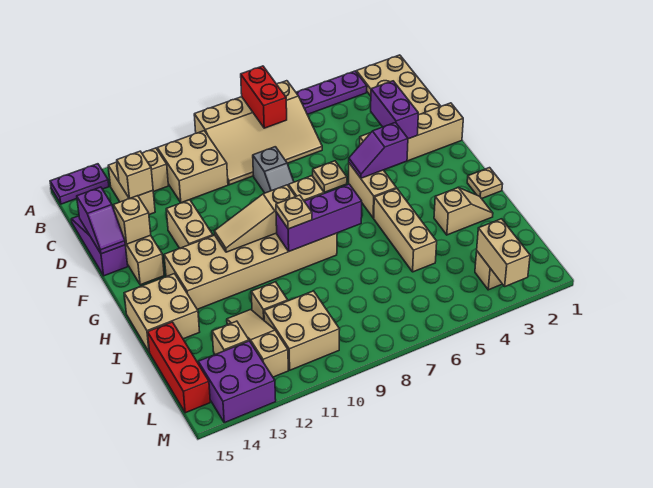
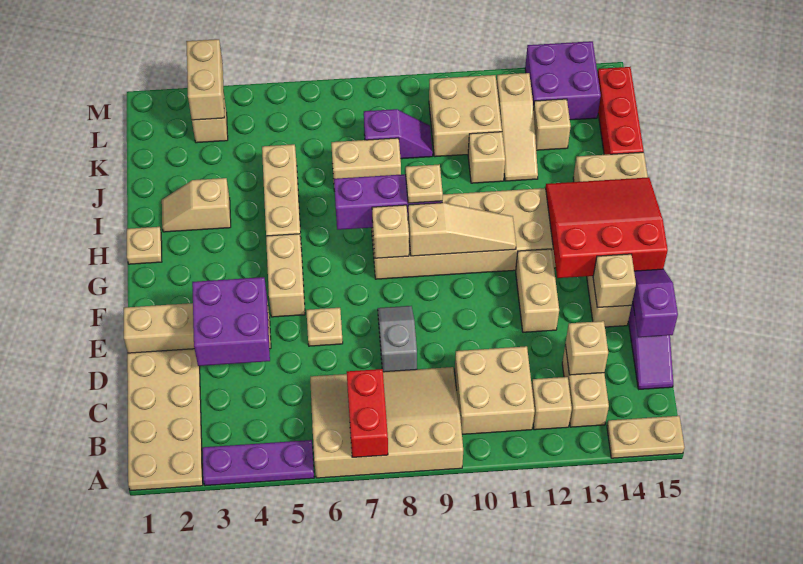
purple 1x2 plate [50,164,109,204] -> tan 1x2 plate [607,416,685,458]
purple 1x2 brick [371,81,418,139] -> purple 2x2 brick [192,277,270,366]
purple 1x2 slope [349,122,408,178] -> purple 1x2 slope moved to [364,109,433,159]
none -> red 3x3 slope [546,177,668,278]
none -> tan 1x2 brick [331,138,401,191]

